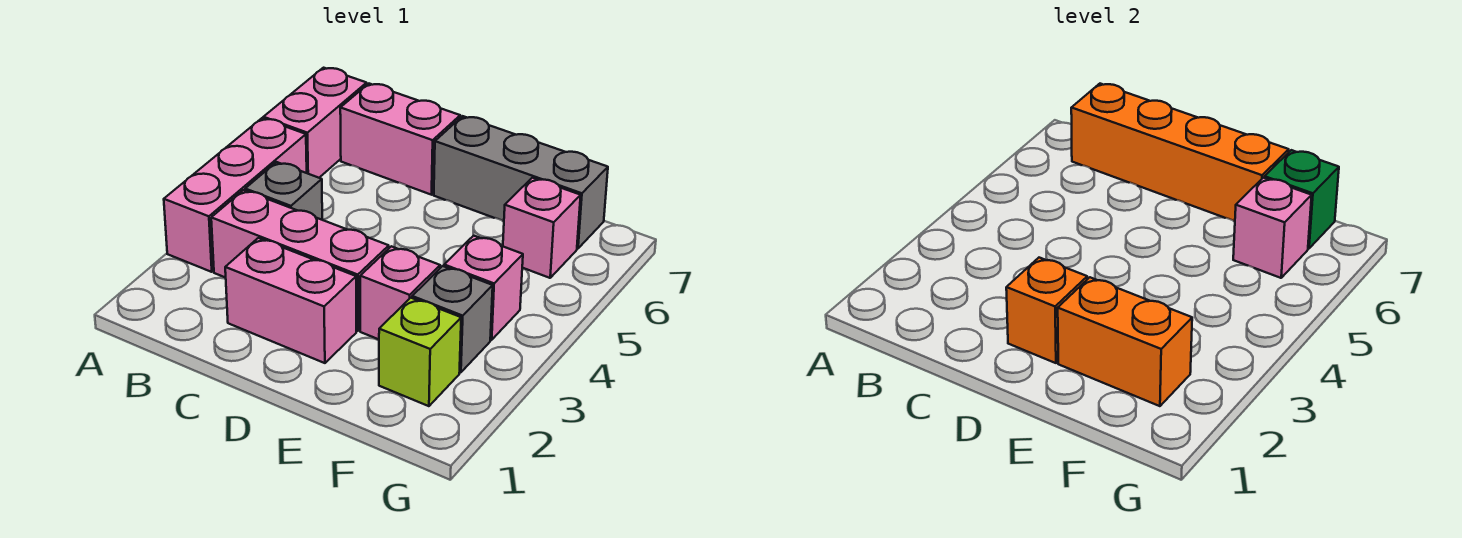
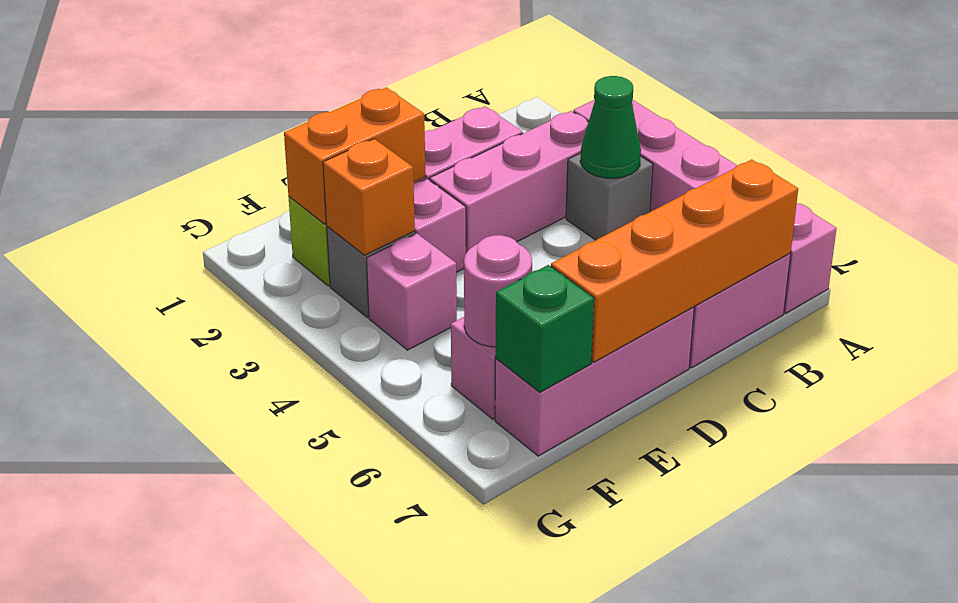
none -> green 1x1 cone [580,76,641,179]
orange 1x1 brick [1006,258,1087,363] -> orange 1x1 brick moved to [323,139,415,255]
grey 1x3 brick [434,116,608,249] -> pink 1x3 brick [495,307,694,456]
pink 1x1 brick [1233,178,1312,278] -> pink 1x1 round brick [464,235,532,347]

